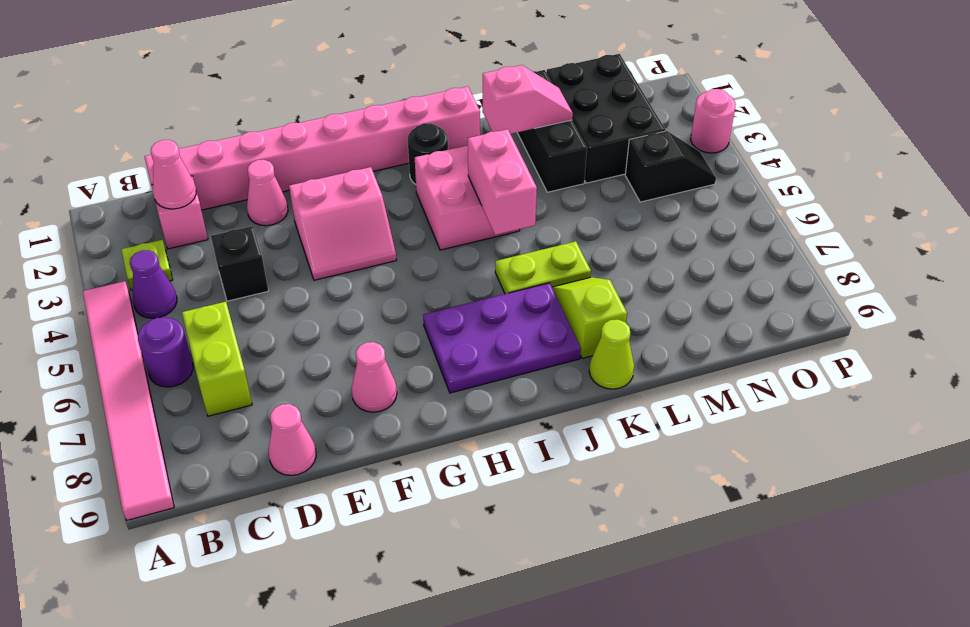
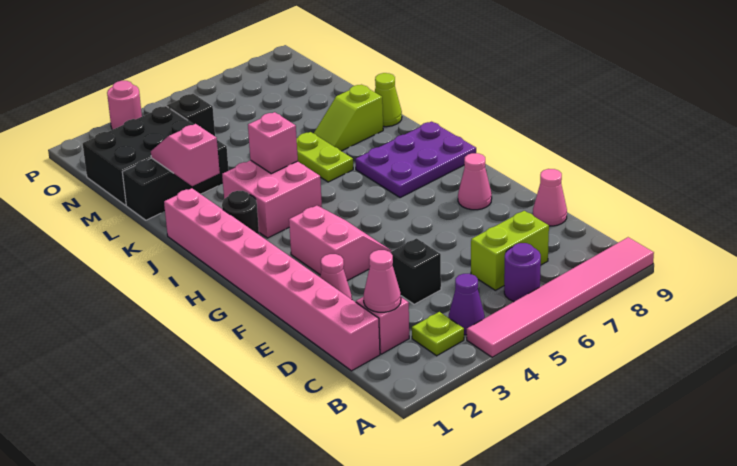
purple 2x3 plate [423,283,581,393] -> purple 2x3 plate turned to [355,122,476,198]
pink 1x2 brick [468,129,537,235] -> pink 1x1 brick [248,112,298,174]

